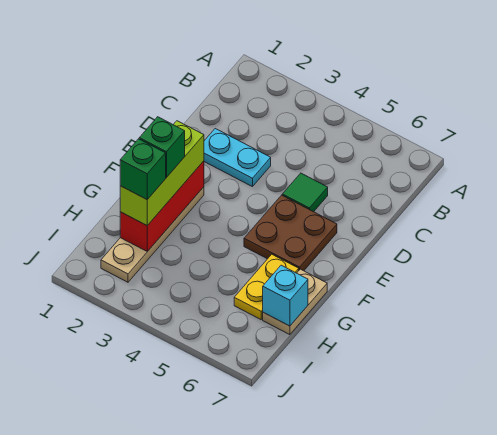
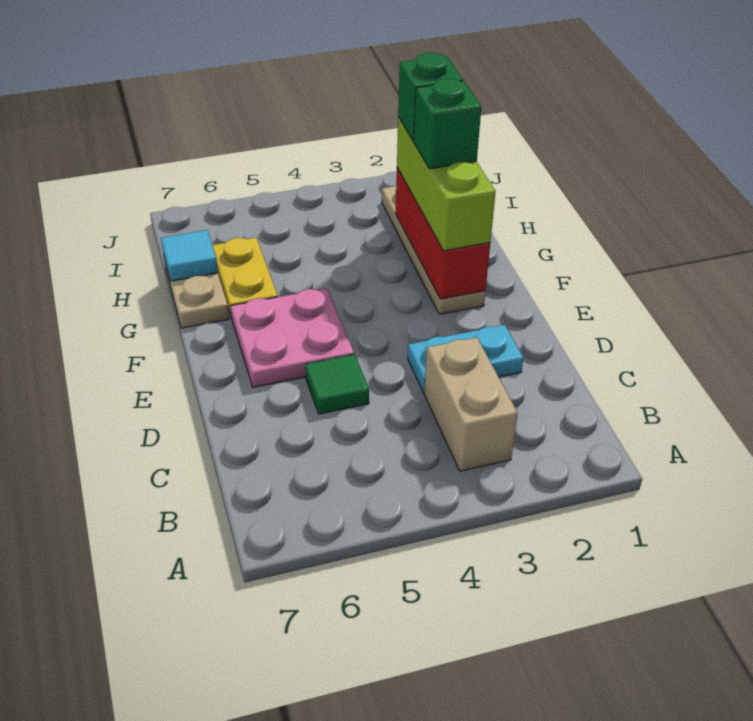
none -> tan 1x2 brick [424,337,518,471]
brown 2x2 plate [244,195,337,271] -> pink 2x2 plate [231,288,354,387]
cyan 1x1 brick [263,265,308,326] -> cyan 1x1 tile [161,230,218,281]

